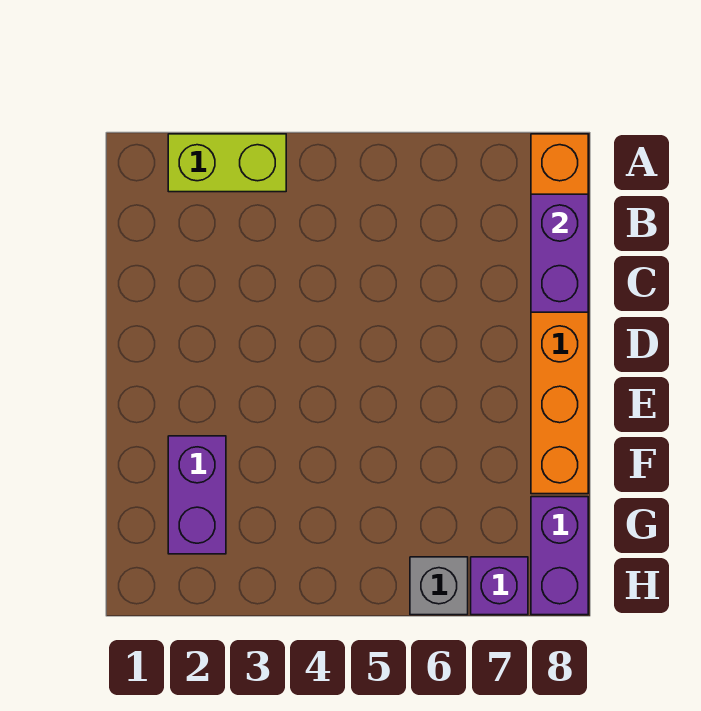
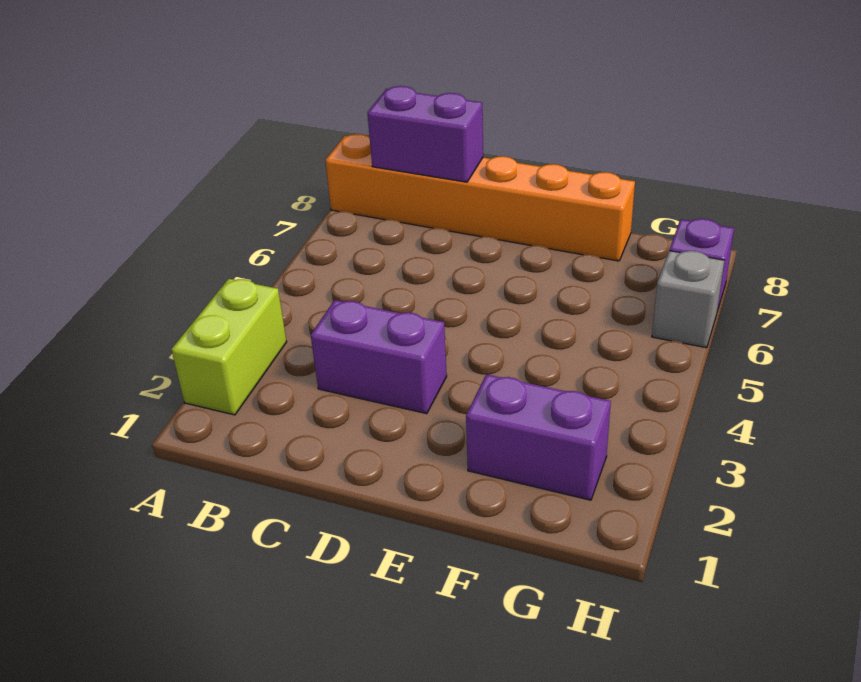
purple 1x2 brick [531,497,588,615] -> purple 1x2 brick moved to [311,300,447,414]

